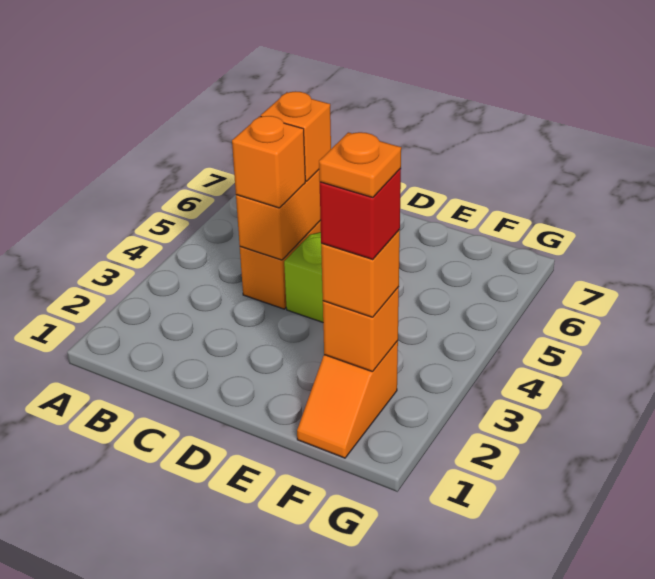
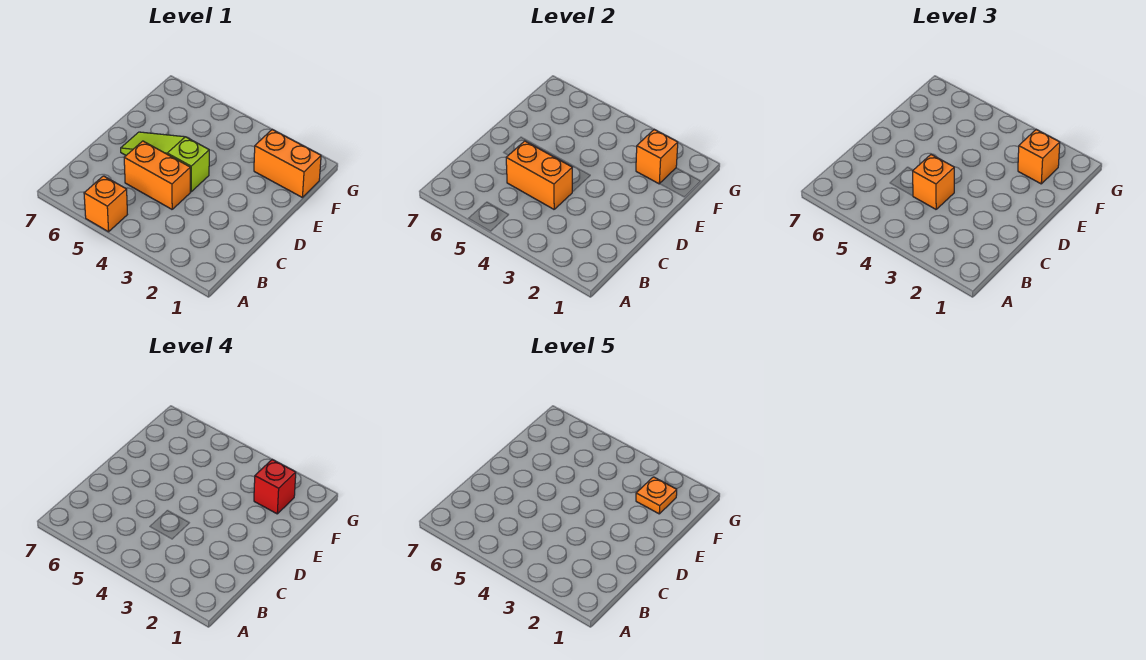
orange 1x1 brick [261,91,331,181] -> orange 1x1 brick moved to [84,176,127,232]
orange 1x2 slope [297,341,398,458] -> orange 1x2 brick [254,129,321,197]

